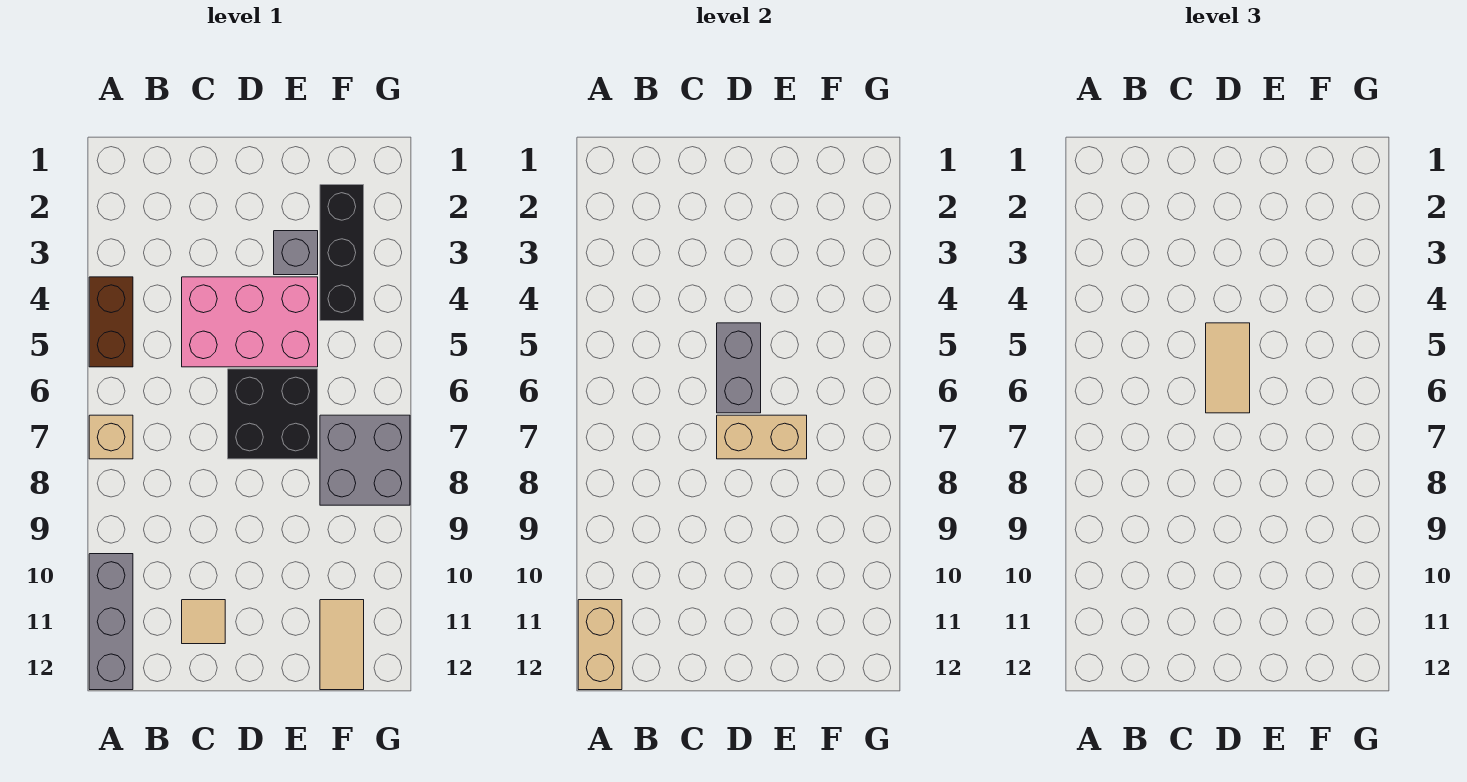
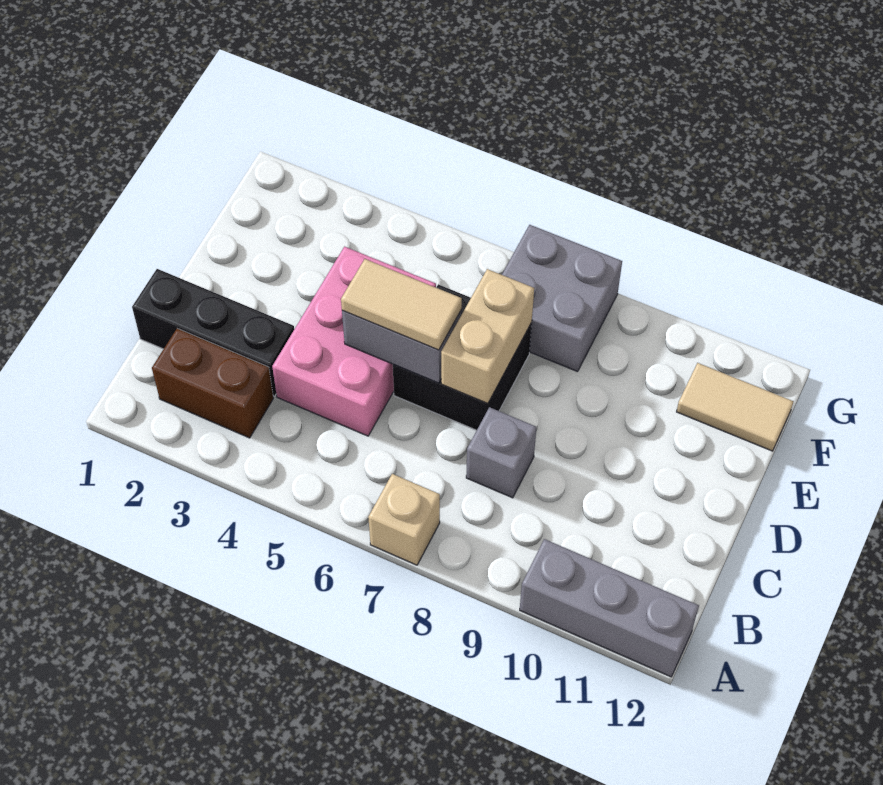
brown 1x2 brick [89,277,133,367] -> brown 1x2 brick moved to [152,329,273,438]
tan 1x2 brick [578,600,622,690] -> none
tan 1x1 tile [182,600,225,644] -> none
grey 1x1 brick [274,231,318,275] -> grey 1x1 brick moved to [466,407,536,498]
black 1x3 brick [320,185,364,321] -> black 1x3 brick moved to [132,269,294,396]

